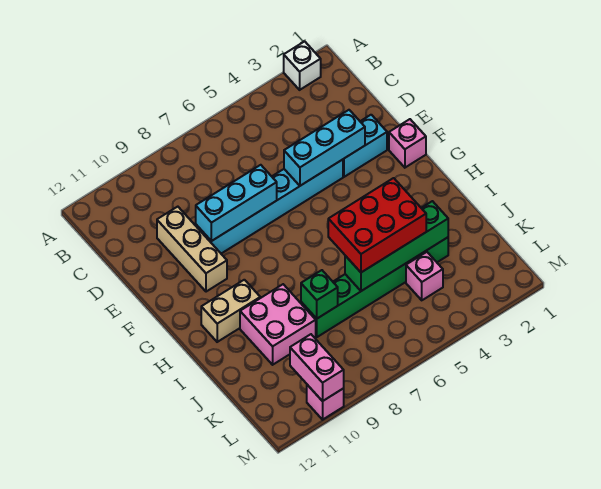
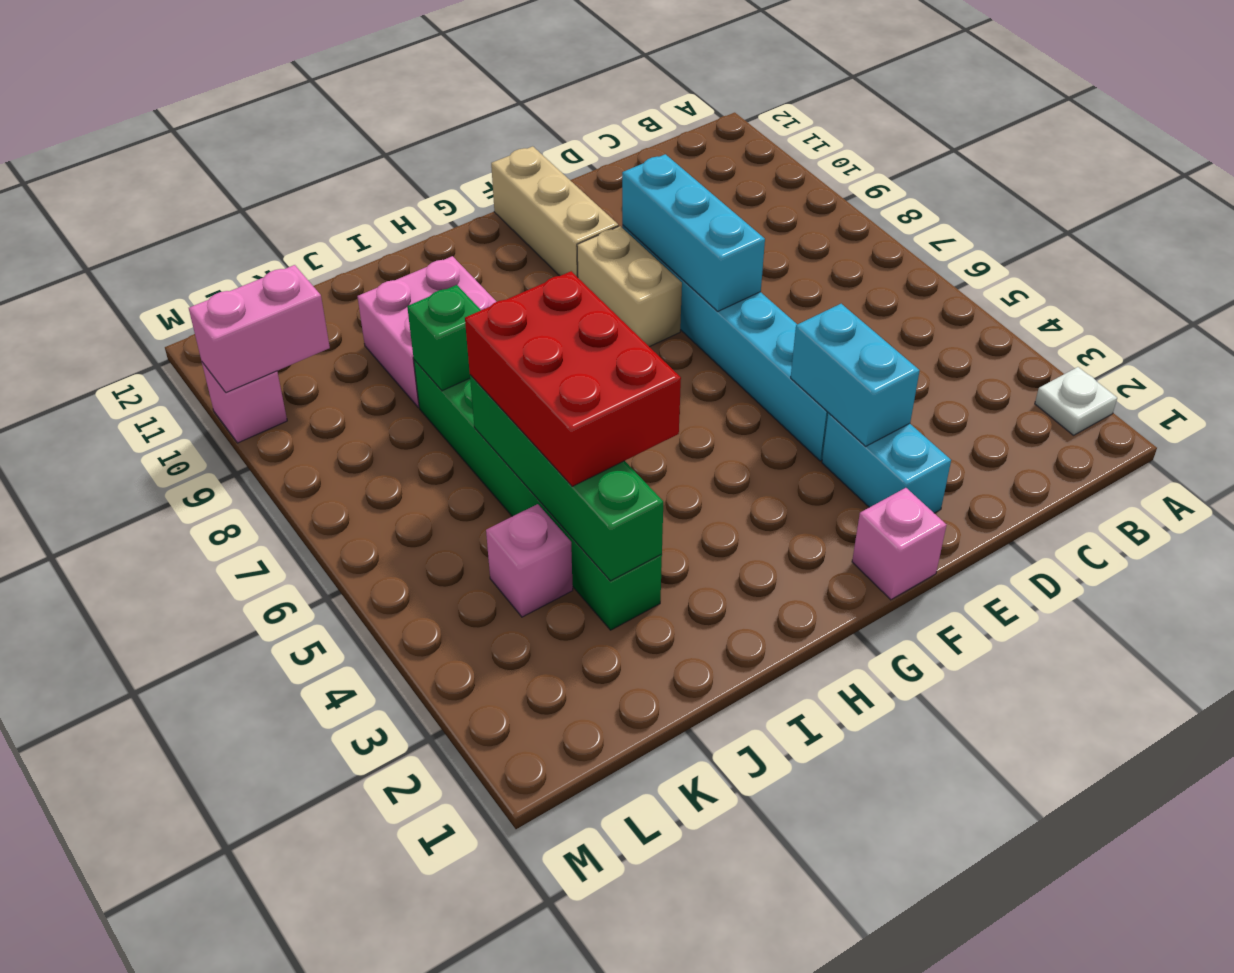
white 1x1 brick [284,41,321,90] -> white 1x1 plate [1035,367,1117,435]
tan 1x3 brick [157,207,227,292] -> tan 1x3 brick turned to [491,146,619,277]
cyan 1x3 brick [284,110,365,186] -> cyan 1x2 brick [791,304,920,447]
tan 1x2 brick [201,280,260,342] -> tan 1x2 brick moved to [577,226,682,347]

